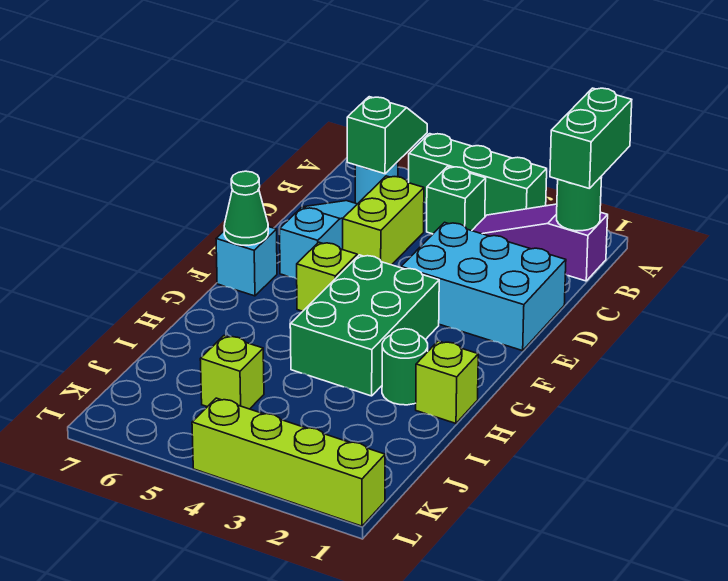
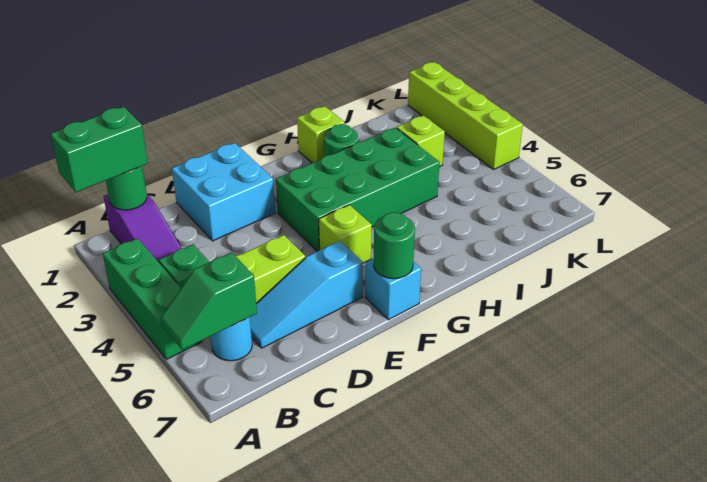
cyan 2x3 brick [401,222,566,351] -> cyan 2x2 brick [172,143,275,241]
green 2x3 brick [290,255,439,396] -> green 2x4 brick [276,128,439,252]
green 1x1 cone [224,171,268,245] -> green 1x1 round brick [374,212,415,279]
lime 1x1 brick [200,336,264,409] -> lime 1x1 brick moved to [397,115,445,167]

